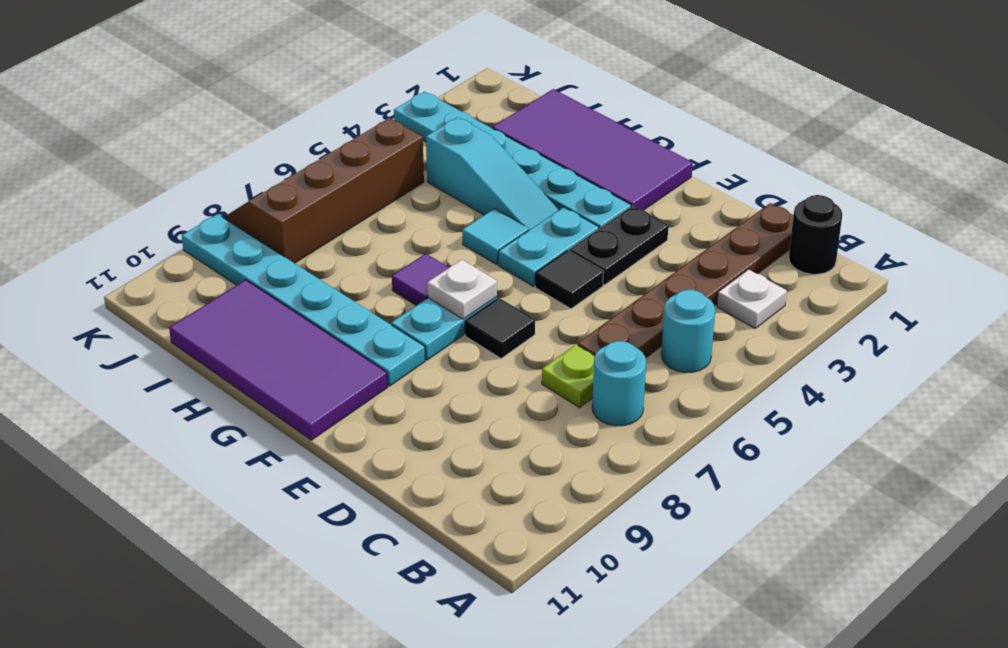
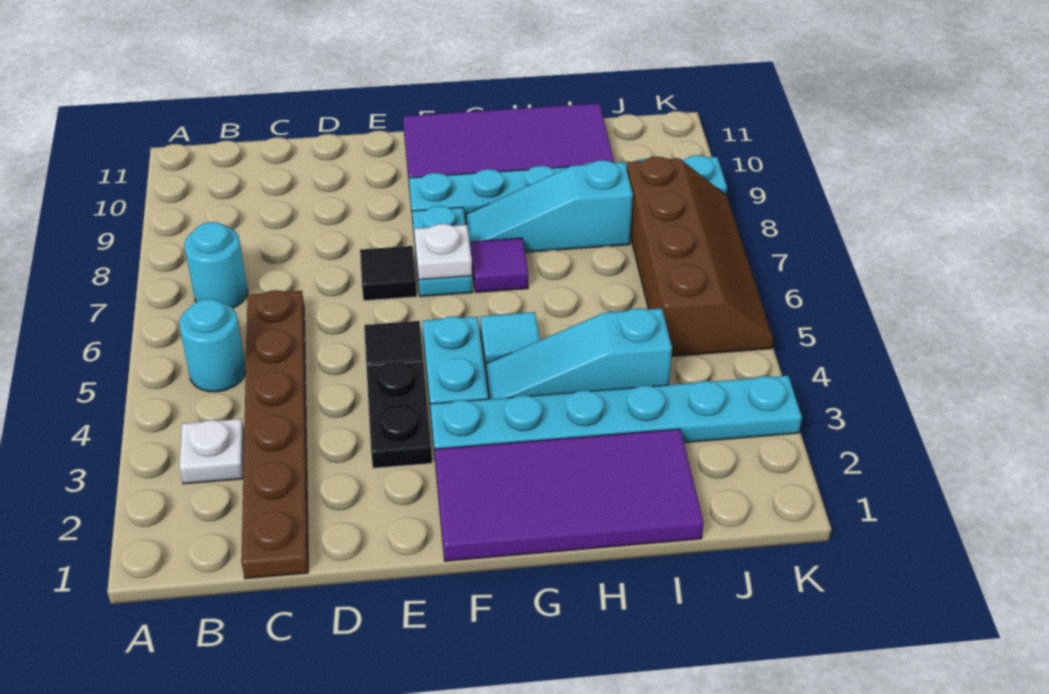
black 1x1 round brick [789,195,842,274] -> none
lime 1x1 plate [542,345,595,408] -> none
none -> cyan 1x3 slope [466,160,633,252]

